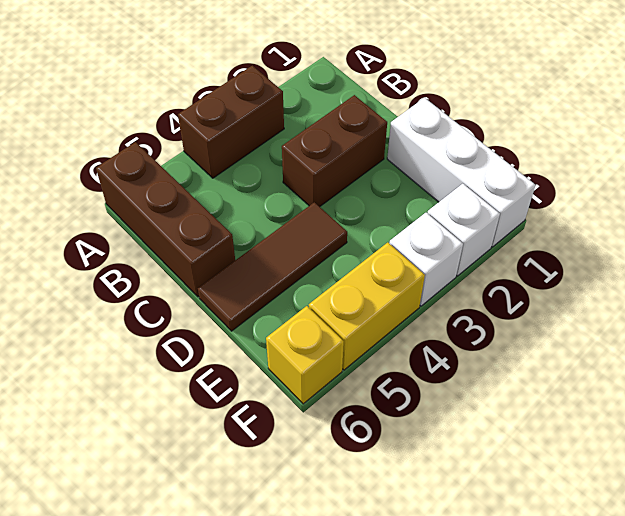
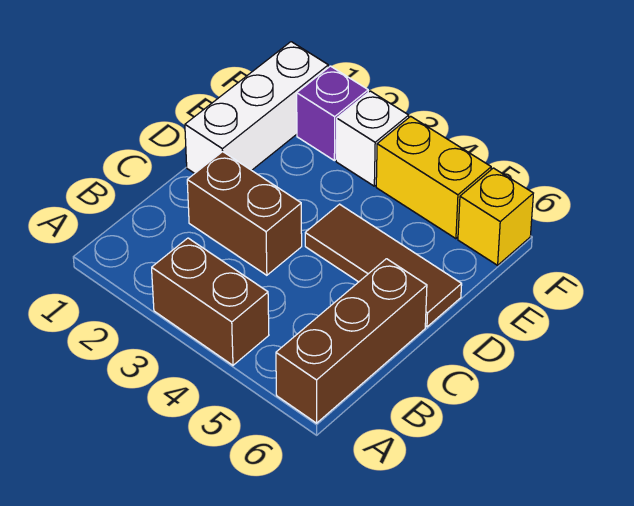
white 1x1 brick [428,184,500,276] -> purple 1x1 brick [297,66,368,161]

